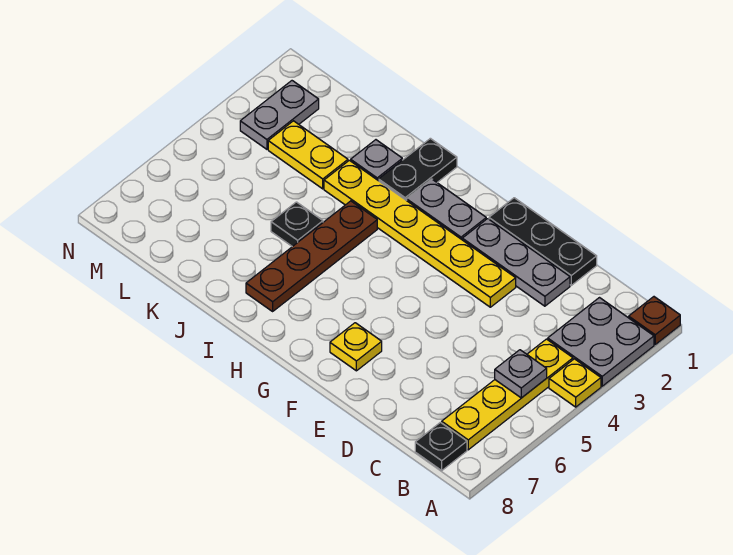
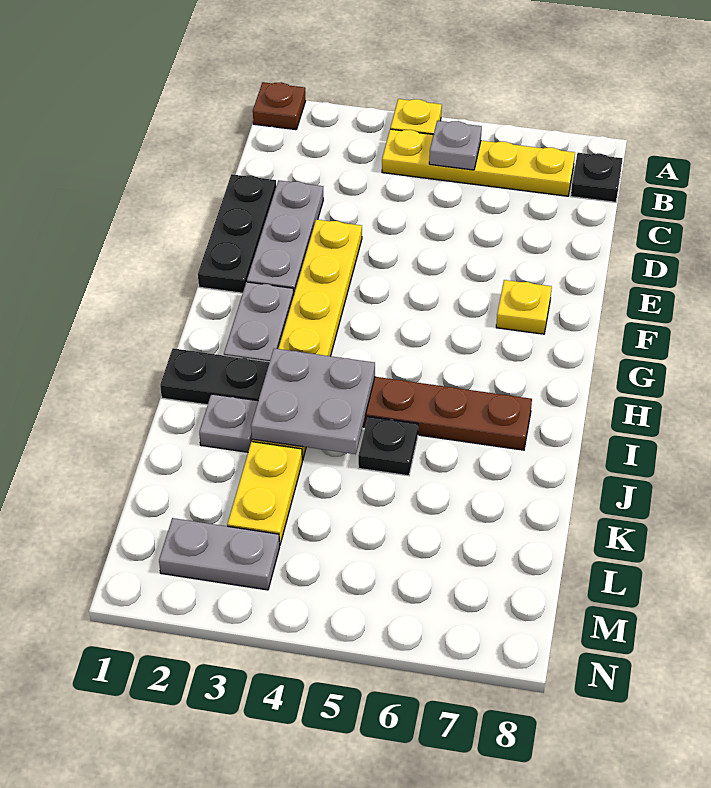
grey 2x2 plate [548,298,654,386] -> grey 2x2 plate moved to [251,348,375,454]

